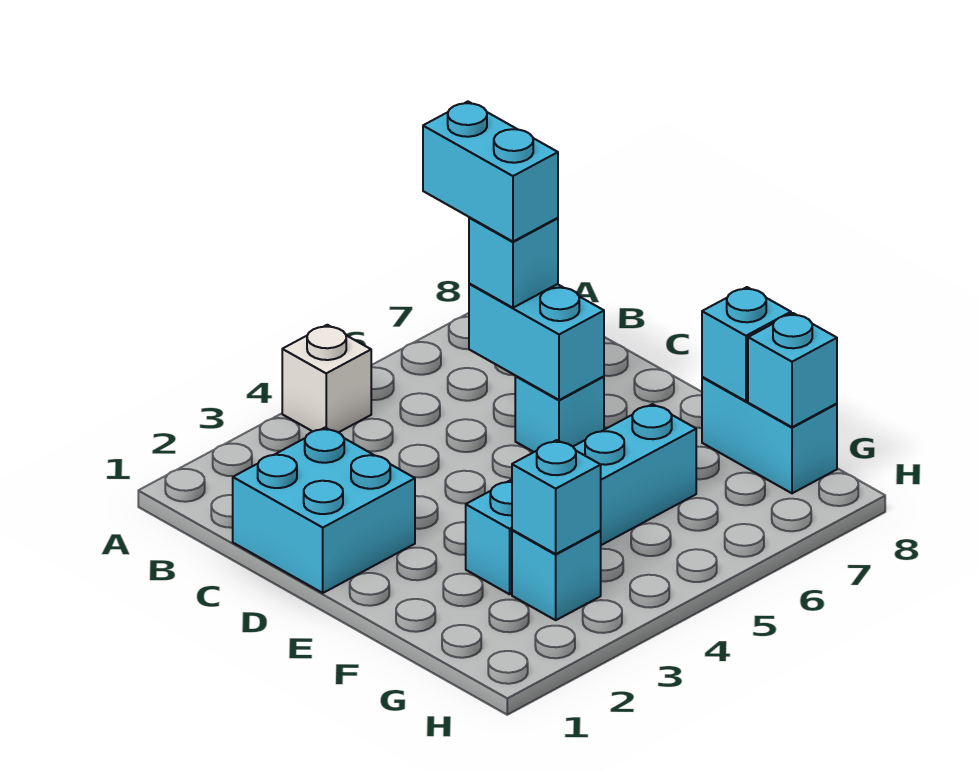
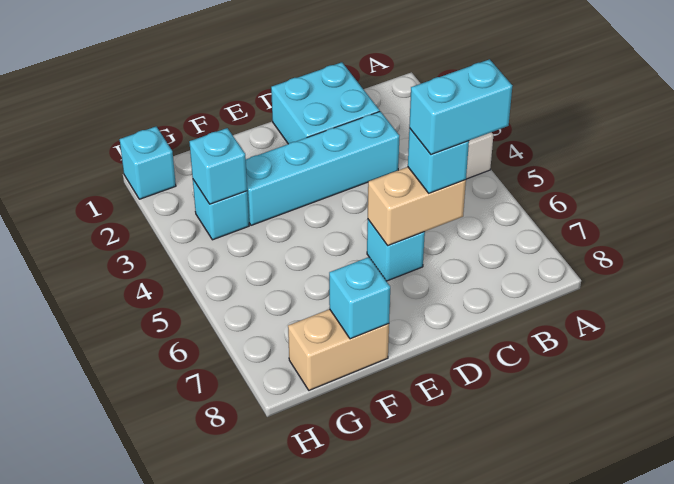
cyan 1x2 brick [469,284,604,400] -> tan 1x2 brick [368,167,466,246]
cyan 1x4 brick [466,404,696,594] -> cyan 1x4 brick turned to [246,111,399,225]
cyan 1x2 brick [702,377,837,493] -> tan 1x2 brick [288,309,389,390]
cyan 1x1 brick [748,313,837,427] -> cyan 1x1 brick moved to [120,127,176,199]

